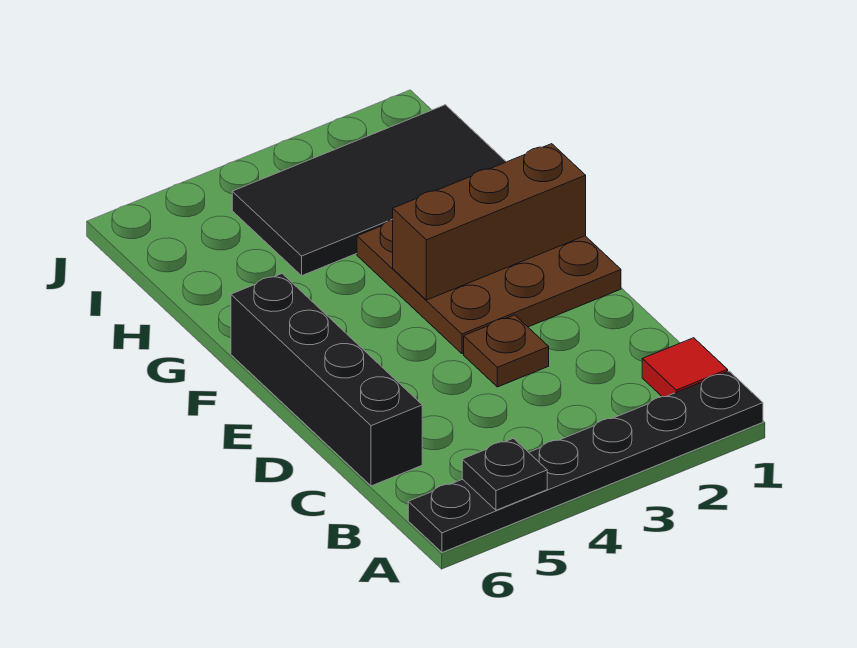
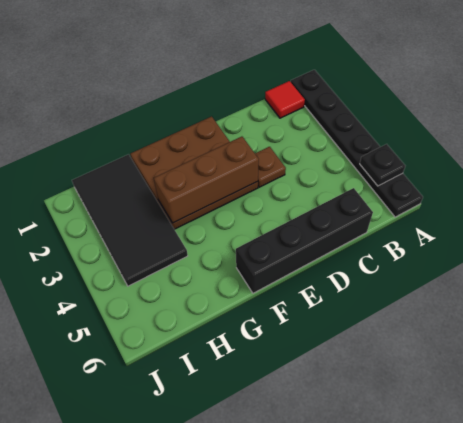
brown 1x3 brick [392,144,586,300] -> brown 1x3 brick turned to [154,137,259,223]

